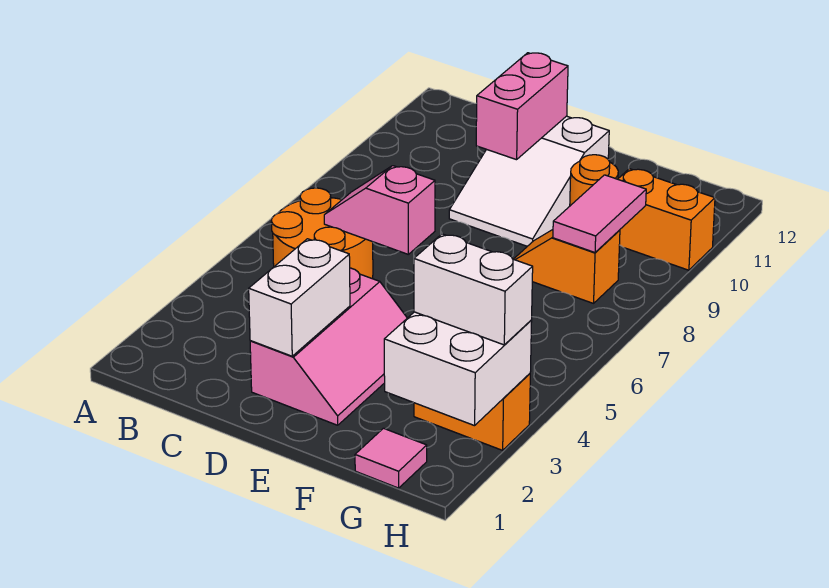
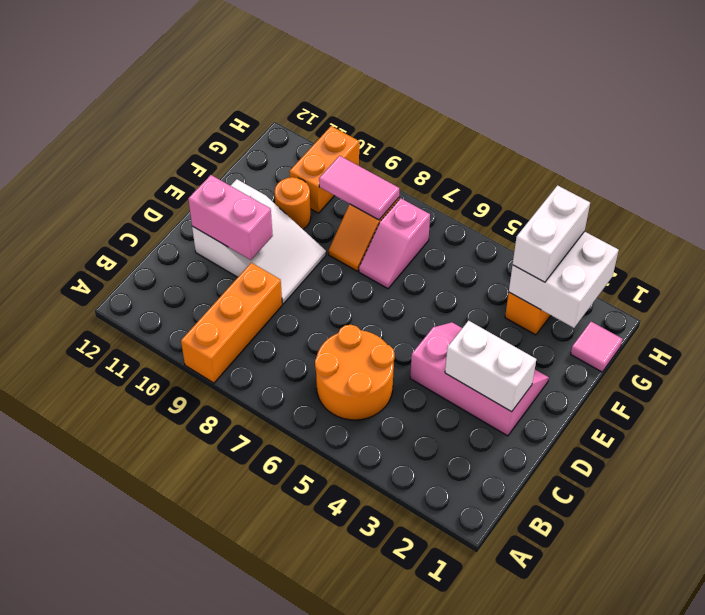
none -> orange 1x3 brick [181,263,282,383]
pink 1x2 slope [324,166,435,254] -> pink 1x2 slope moved to [359,198,430,289]

